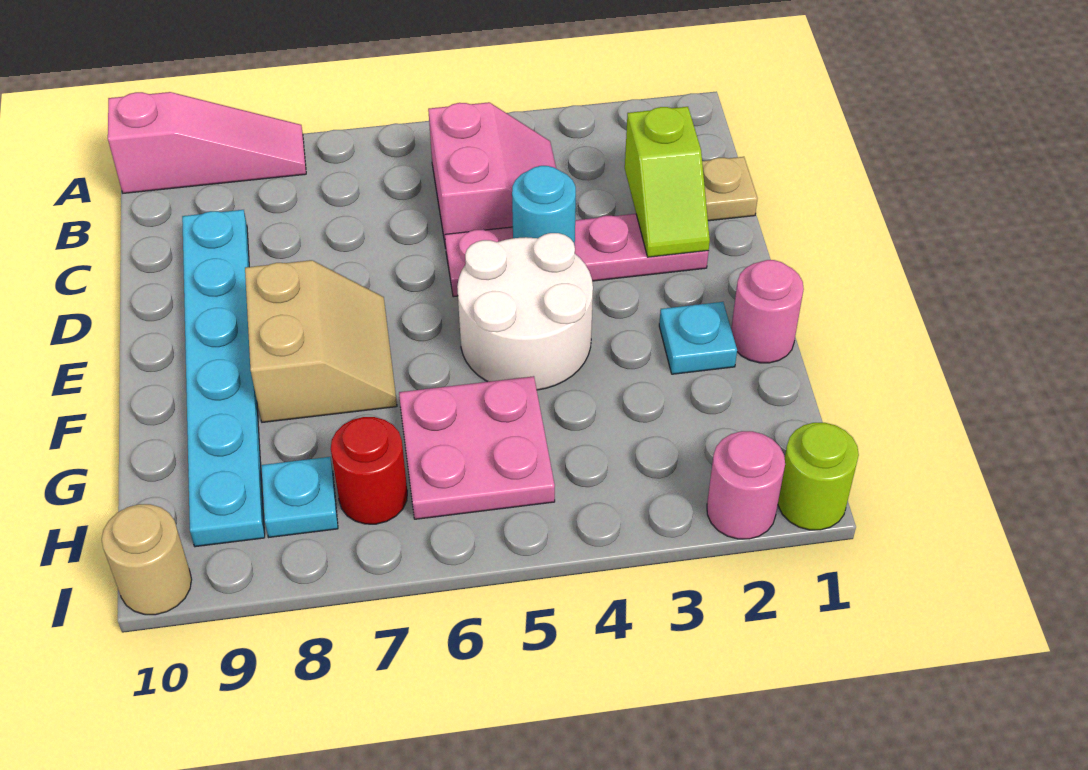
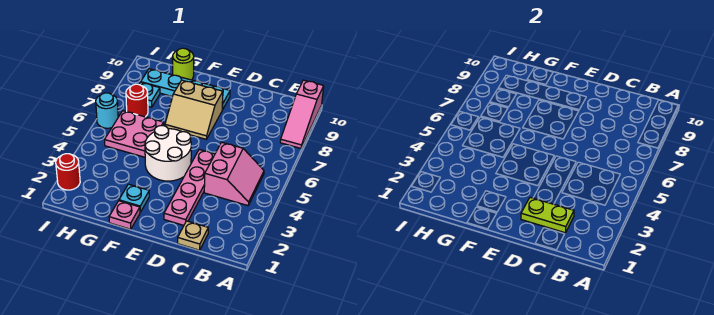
pink 2x2 slope [428,102,556,247] -> pink 2x2 slope turned to [204,142,264,206]
lime 1x2 slope [625,107,710,257] -> lime 1x2 plate [521,197,574,233]
cyan 1x6 plate [182,210,265,547] -> cyan 1x4 plate [141,69,230,110]
cyan 1x1 round brick [512,166,576,246] -> cyan 1x1 round brick moved to [96,93,118,128]
pink 1x1 round brick [731,260,804,363] -> pink 1x1 plate [109,201,140,229]
lime 1x1 round brick [778,423,859,530] -> lime 1x1 round brick moved to [173,48,194,80]
pink 1x1 round brick [707,431,785,539] -> red 1x1 round brick [56,154,80,190]
tan 1x1 round brick [102,504,192,615] -> none

